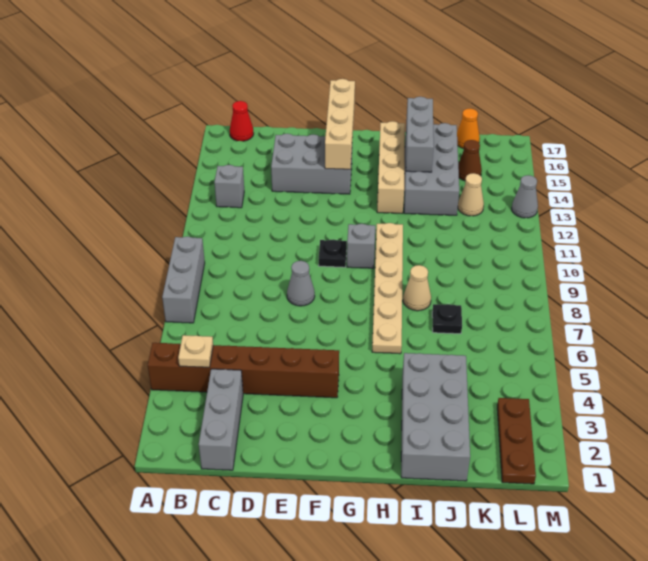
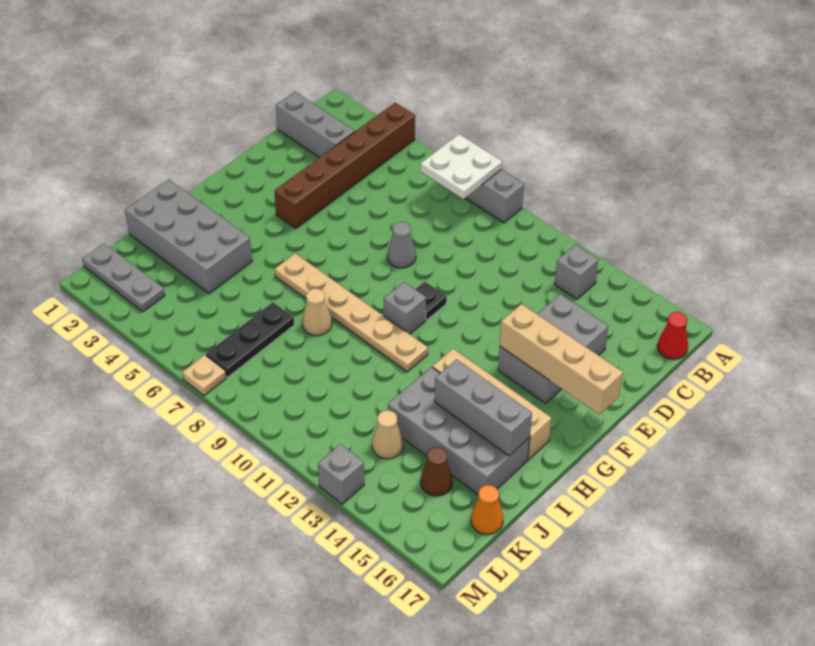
none -> white 2x2 plate [420,134,502,199]
tan 1x1 plate [178,335,213,367] -> tan 1x1 plate moved to [182,355,226,396]
black 1x1 plate [432,304,462,334] -> black 1x3 plate [206,302,294,377]
brown 1x3 plate [497,398,536,484] -> grey 1x3 plate [82,243,165,312]
grey 1x1 cone [512,175,538,218] -> grey 1x1 brick [318,444,364,504]

